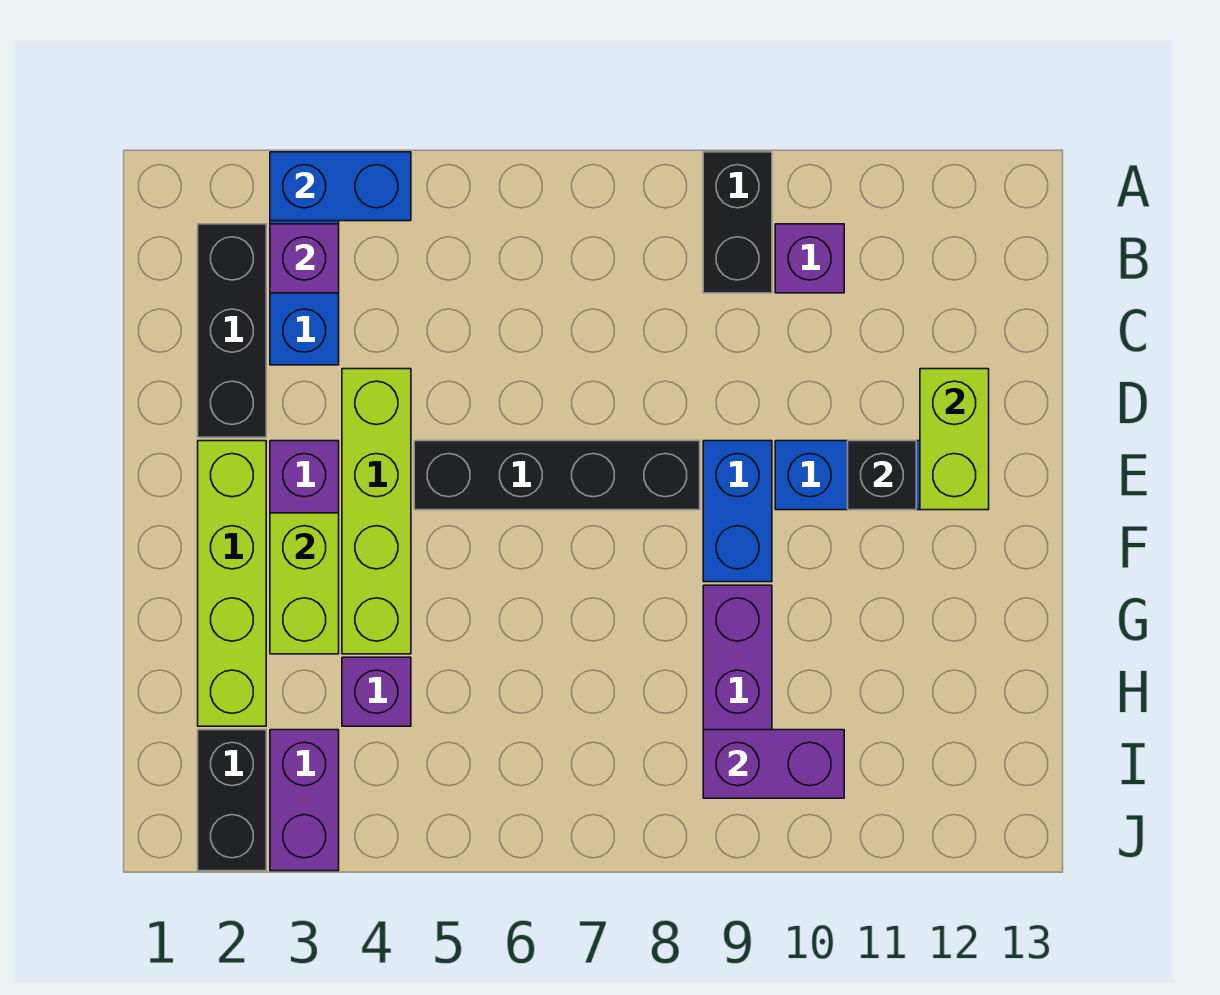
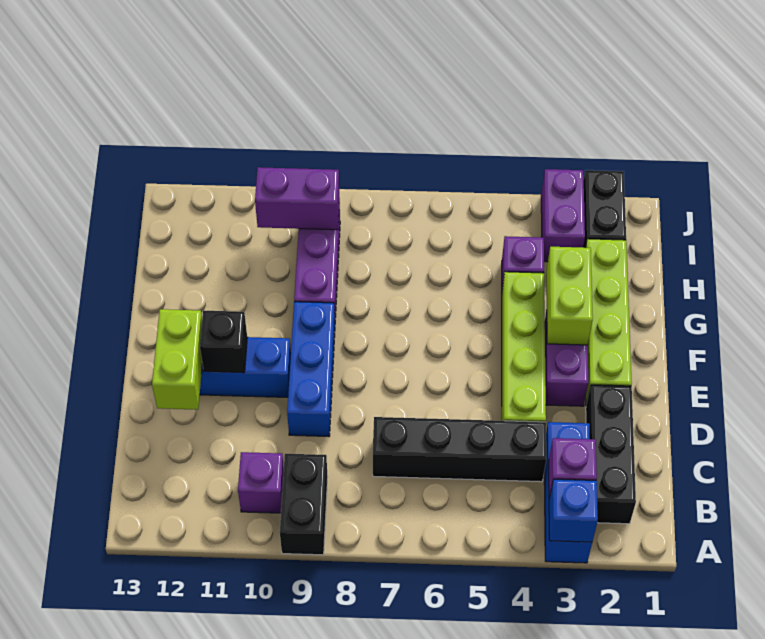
blue 1x2 brick [270,152,411,221] -> blue 1x1 brick [549,479,598,542]
black 1x4 brick [414,441,700,510] -> black 1x4 brick moved to [373,417,546,482]
blue 1x2 brick [703,441,772,582] -> blue 1x3 brick [287,302,335,436]

